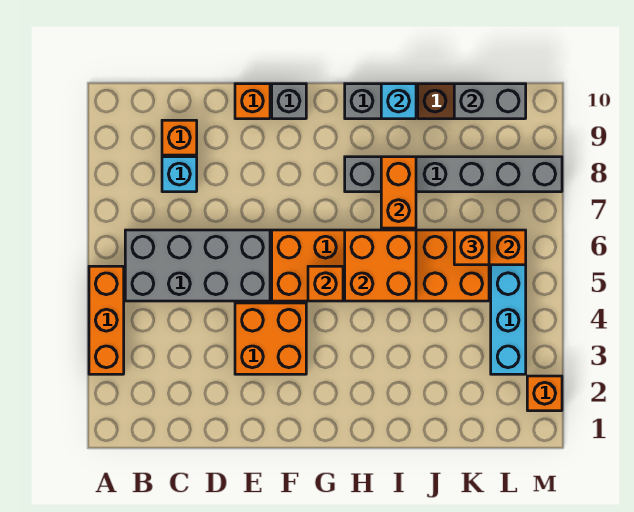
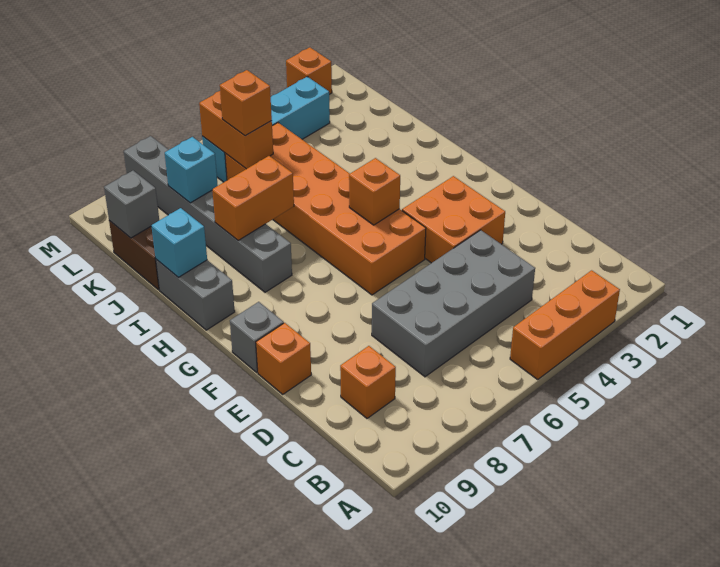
grey 2x4 brick [125,230,270,301] -> grey 2x4 brick turned to [372,230,535,377]
cyan 1x1 brick [162,157,197,192] -> cyan 1x1 brick moved to [165,137,218,203]
orange 2x2 brick [345,230,416,301] -> none
grey 1x2 brick [454,84,526,119] -> grey 1x1 brick [104,171,159,238]

